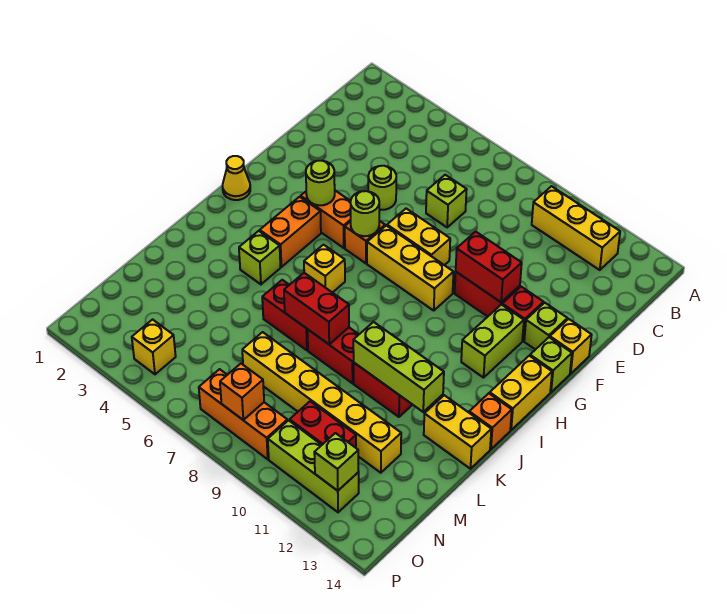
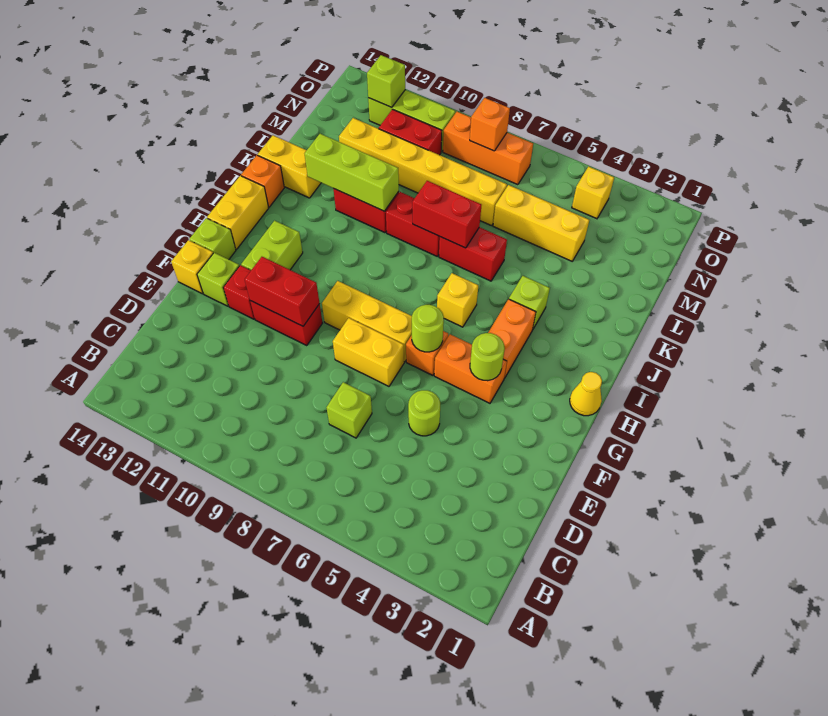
yellow 1x3 brick [532,186,620,270] -> yellow 1x3 brick moved to [493,185,589,261]

